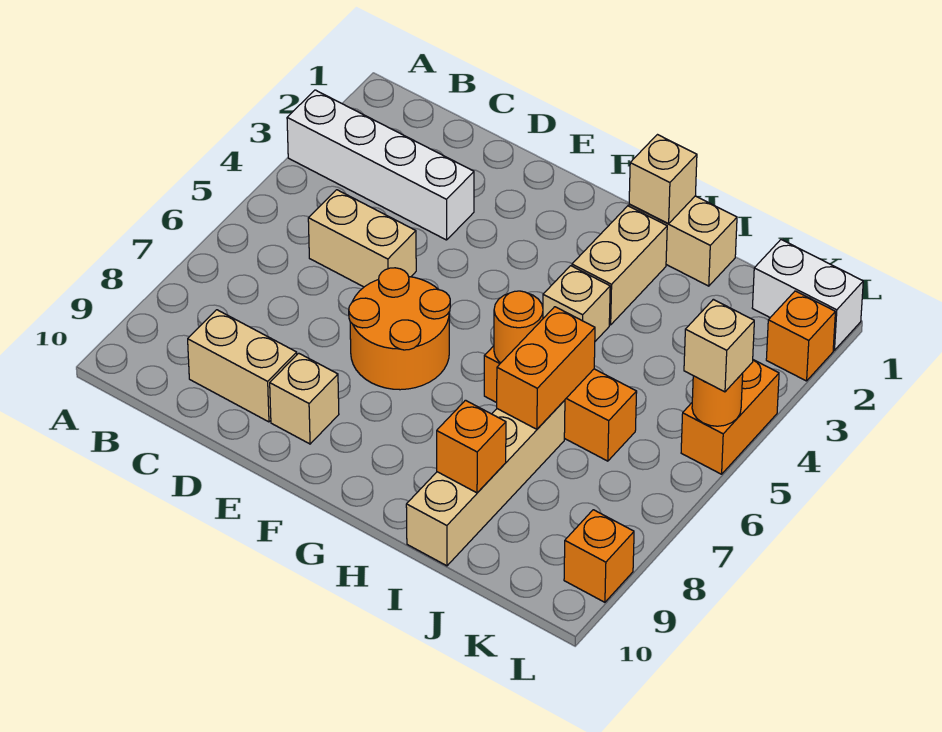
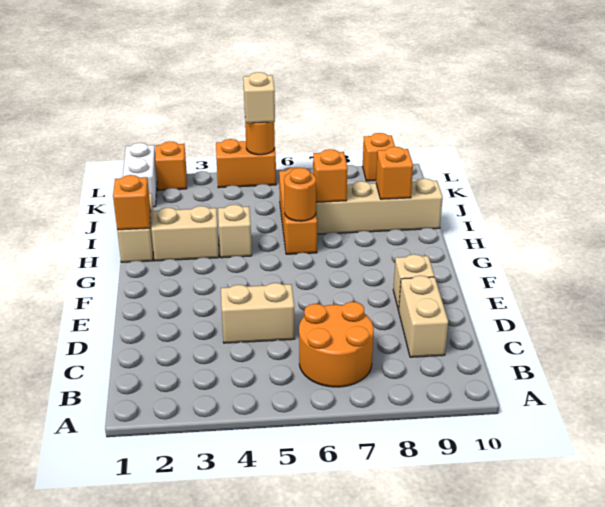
white 1x4 brick [287,90,474,240] -> none
tan 1x2 brick [308,190,416,287] -> tan 1x2 brick turned to [221,283,295,343]
orange 2x2 round brick [349,268,450,390] -> orange 2x2 round brick moved to [299,302,374,387]
tan 1x1 brick [629,135,697,224] -> orange 1x1 brick [113,175,151,230]
orange 1x2 brick [497,307,595,429] -> orange 1x1 brick [313,149,348,202]

